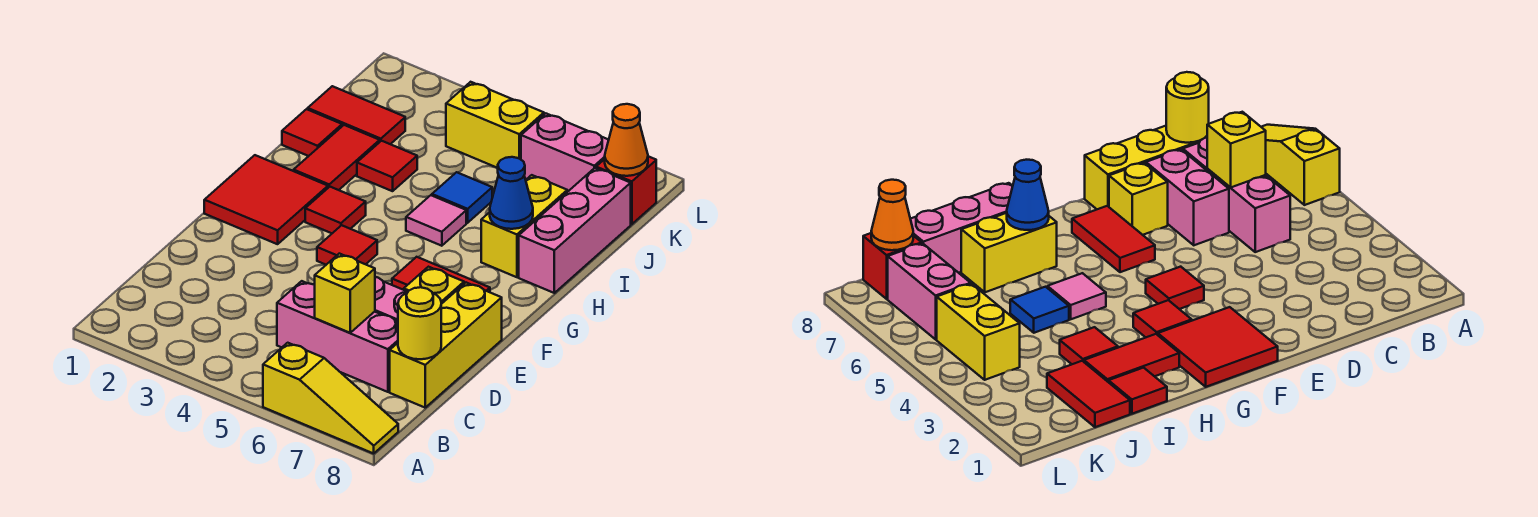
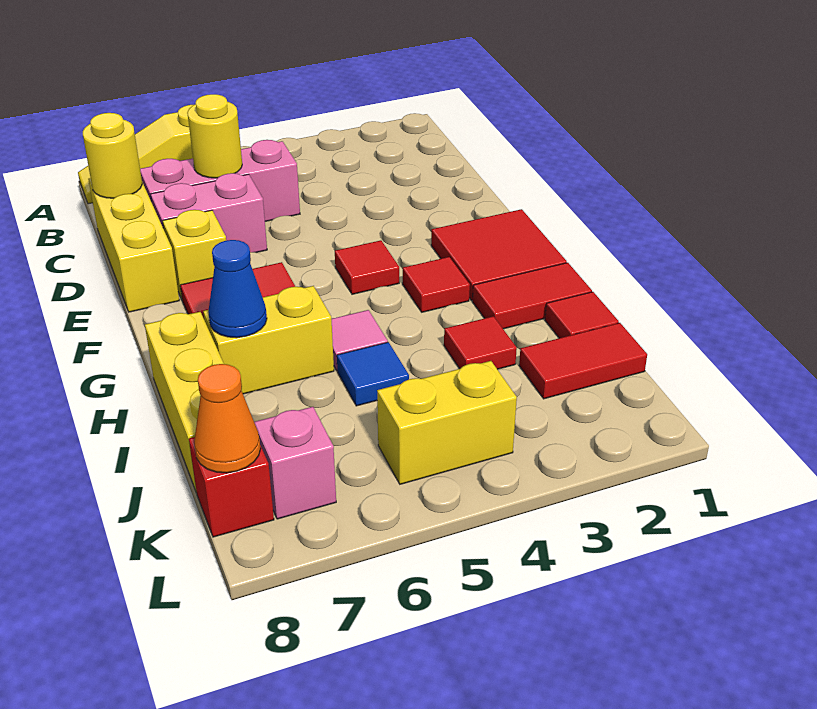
yellow 1x1 brick [315,254,375,333] -> yellow 1x1 round brick [187,94,242,178]
red 1x2 tile [294,125,380,190] -> red 1x2 tile turned to [473,263,592,329]
yellow 1x2 brick [481,175,567,277] -> yellow 1x2 brick turned to [203,286,334,394]
pink 1x3 brick [519,168,631,293] -> yellow 1x3 brick [145,312,224,492]
pink 1x2 brick [521,113,609,192] -> pink 1x1 brick [254,407,336,519]

